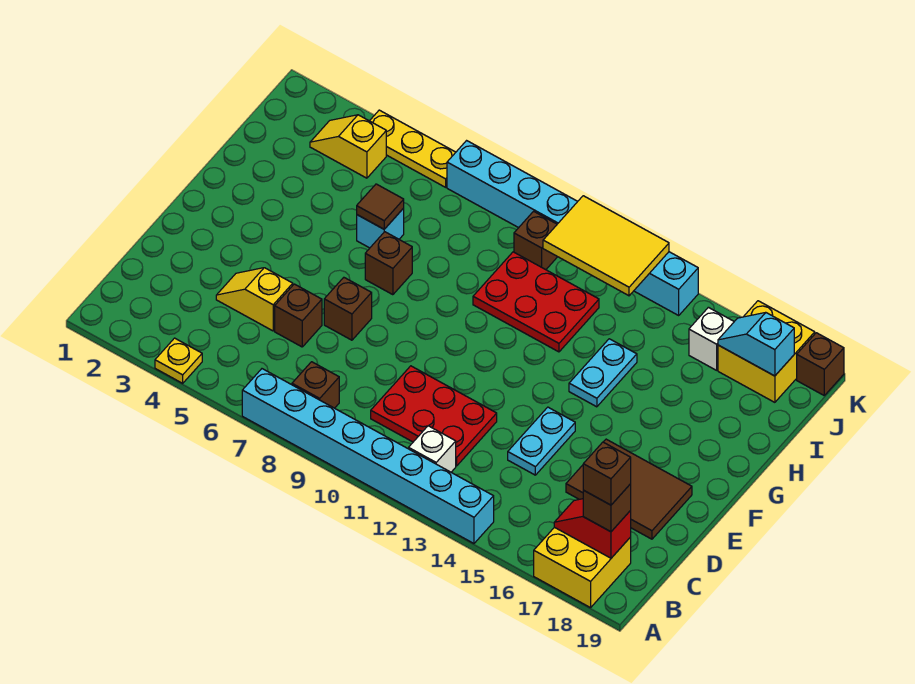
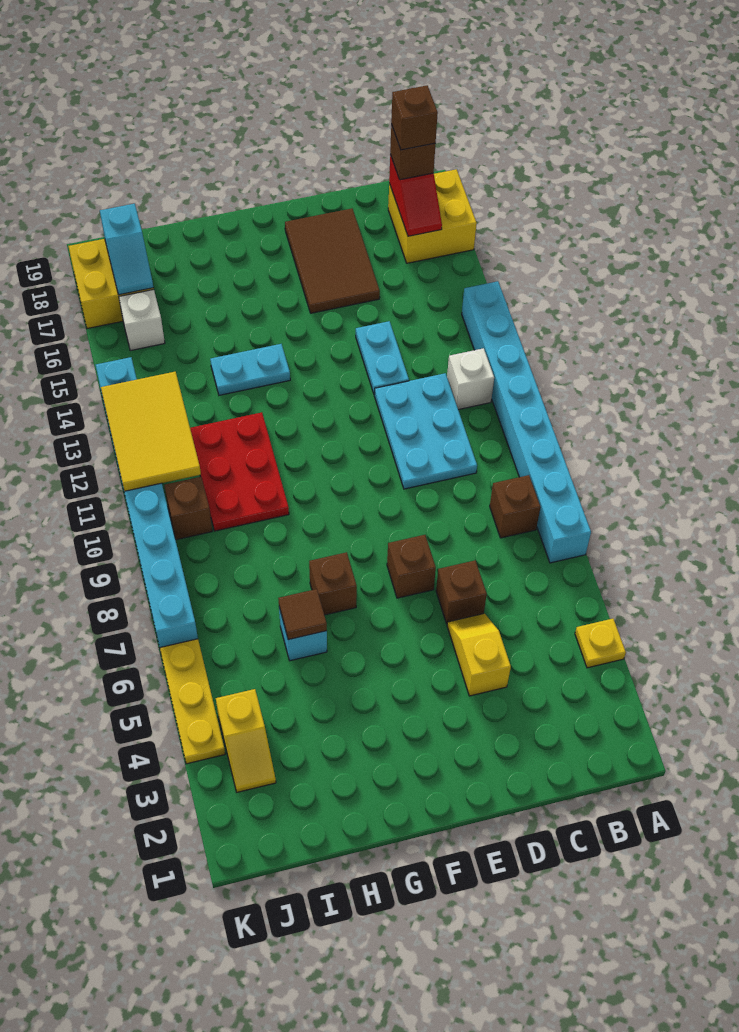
red 2x3 plate [371,366,497,466] -> cyan 2x3 plate [374,373,477,489]
yellow 1x2 slope [216,268,293,331] -> yellow 1x2 slope turned to [447,613,511,696]
cyan 1x2 plate [508,407,575,475] -> cyan 1x2 plate turned to [356,321,409,395]
brown 1x1 brick [797,333,844,395] -> none

